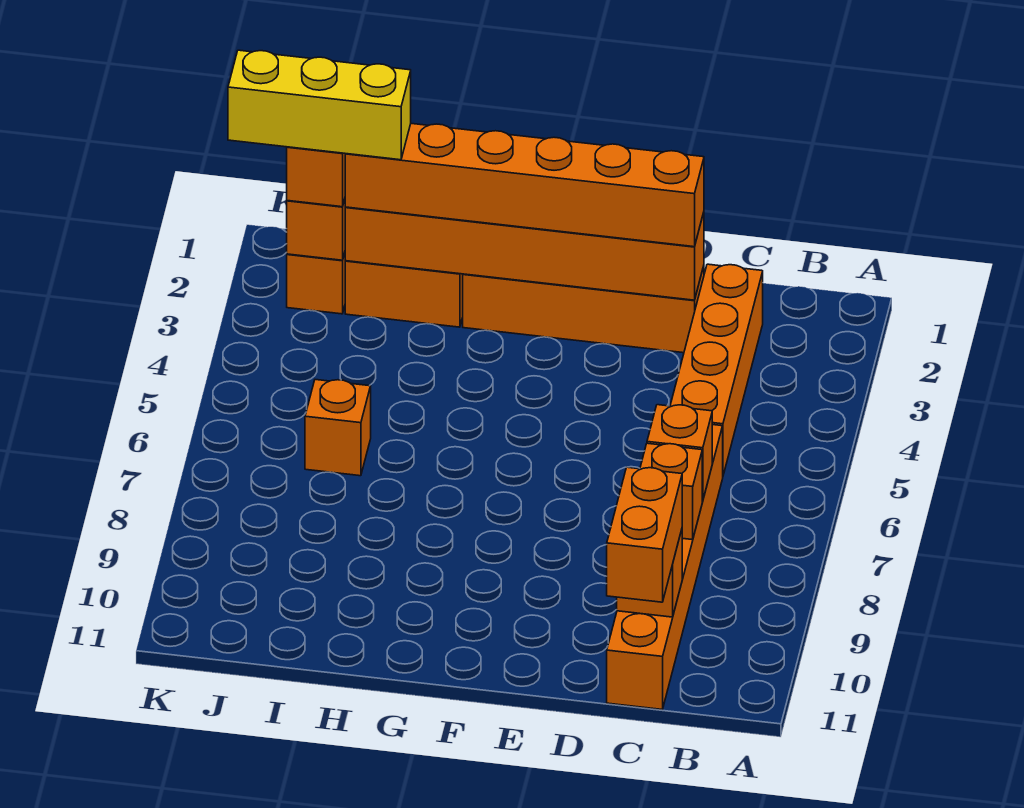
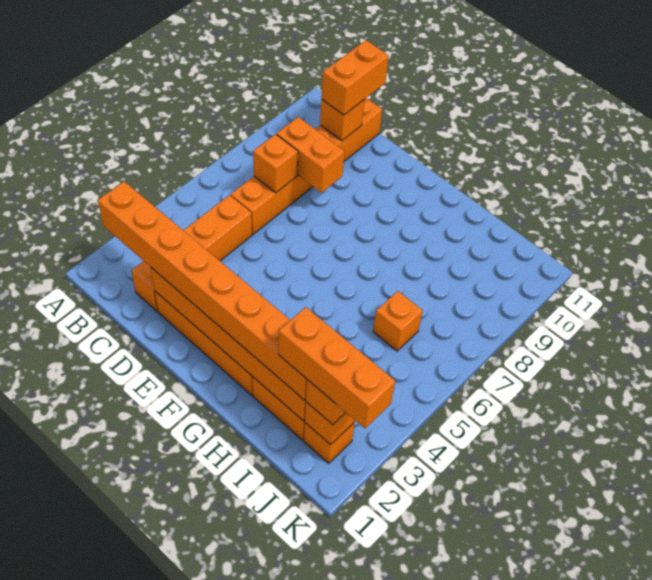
orange 1x1 brick [640,443,702,540] -> orange 1x2 brick [277,117,345,193]
orange 1x6 brick [345,124,704,247] -> orange 1x8 brick [98,181,307,400]
yellow 1x3 brick [228,50,411,160] -> orange 1x3 brick [279,307,395,428]

